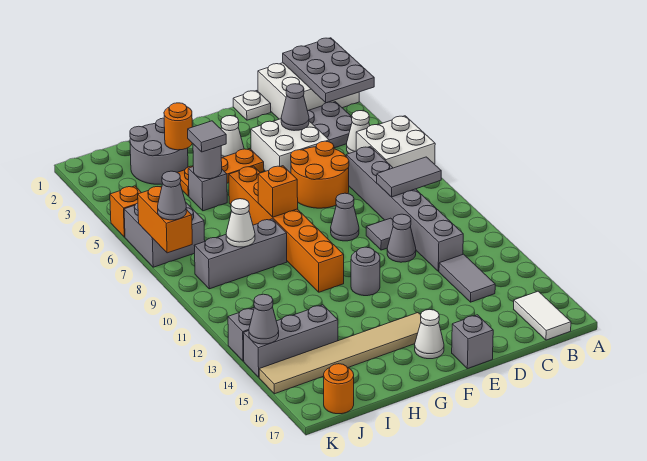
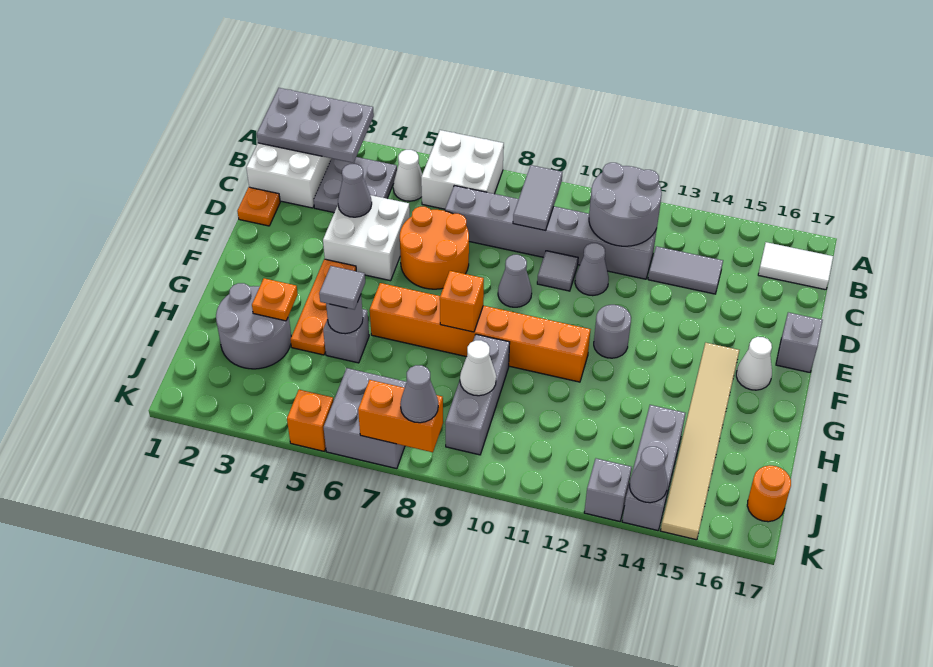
none -> grey 2x2 round brick [589,163,662,246]
white 1x1 plate [233,91,271,120] -> orange 1x1 plate [237,187,280,226]
white 1x1 cone [221,116,244,158] -> none
orange 1x1 round brick [164,103,192,150] -> orange 1x1 plate [252,278,298,321]

